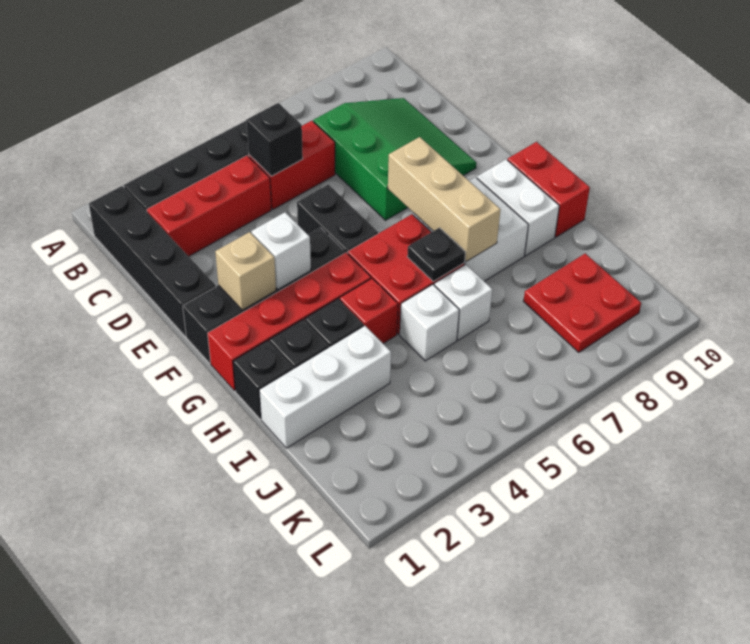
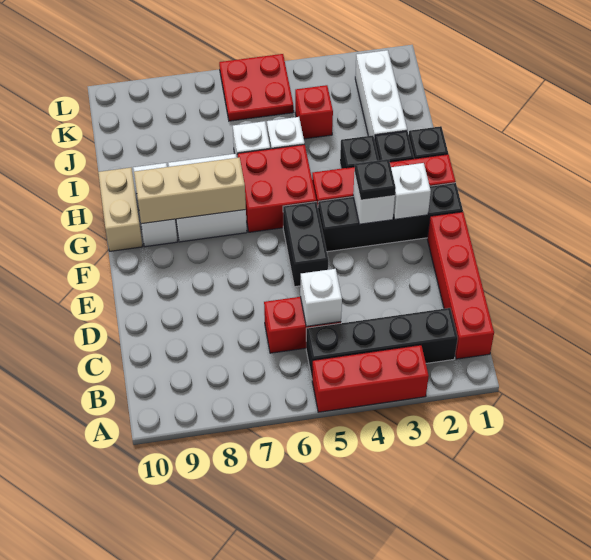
black 1x4 brick [89,186,216,336] -> red 1x4 brick [427,212,494,359]
red 1x3 brick [147,156,271,256] -> red 1x3 brick moved to [312,345,429,412]
black 1x1 brick [246,103,303,176] -> white 1x1 brick [300,269,342,326]
green 3x3 slope [313,98,476,220] -> none
tan 1x1 brick [215,232,276,310] -> white 1x1 brick [391,163,431,219]
tan 1x3 brick [388,137,501,262] -> tan 1x3 brick turned to [134,157,246,224]
red 1x2 brick [508,142,590,237] -> tan 1x2 brick [98,168,143,251]
red 1x1 brick [340,278,398,343] -> red 1x1 brick moved to [295,85,333,139]
black 1x1 plate [407,228,465,282] -> black 1x1 plate moved to [354,159,396,200]
white 1x3 brick [259,326,391,448] -> white 1x3 brick turned to [355,50,407,140]
red 2x2 plate [523,254,641,352] -> red 2x2 plate moved to [219,54,294,121]

